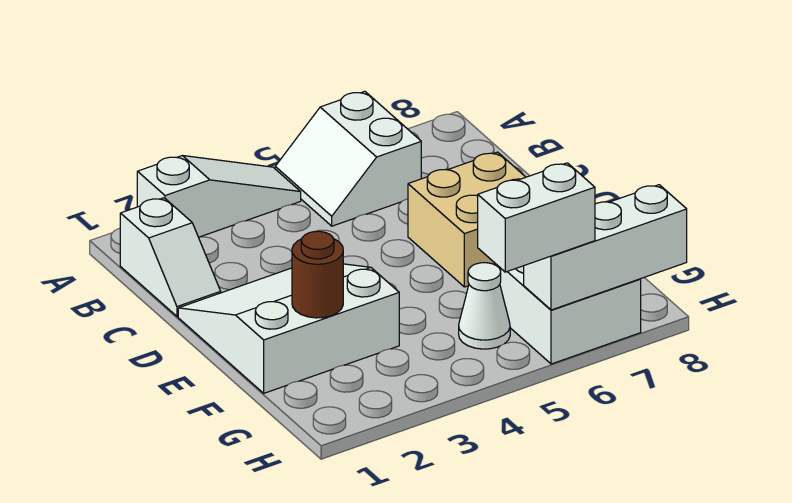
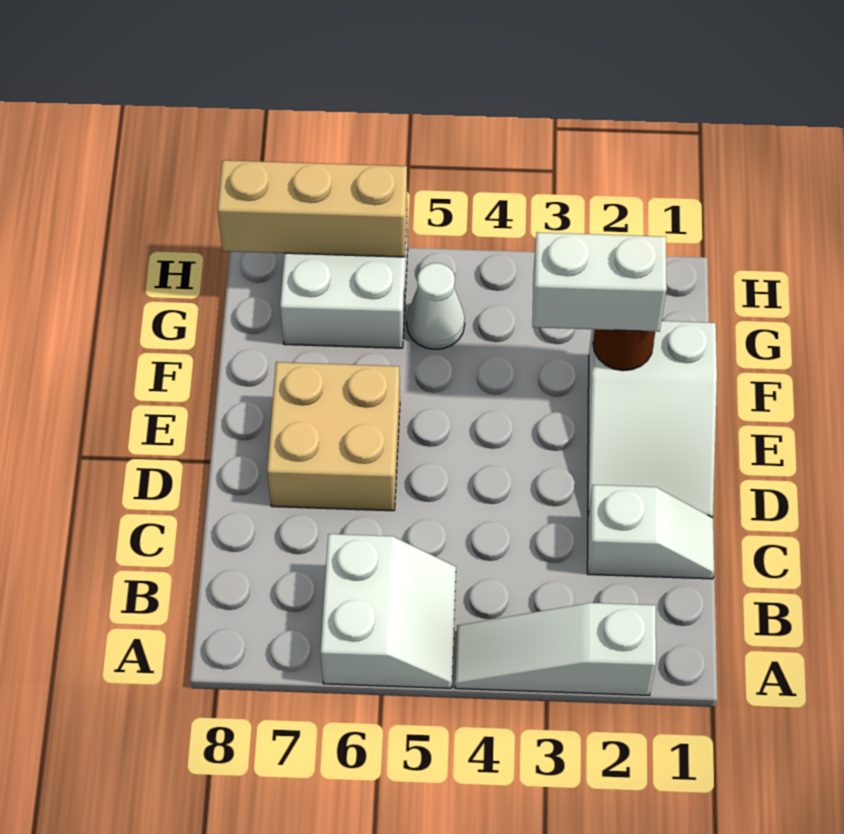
white 1x2 slope [120,198,221,316] -> white 1x2 slope turned to [587,485,714,579]
white 3x3 slope [178,264,399,393] -> white 2x3 slope [588,321,717,517]
white 1x2 brick [478,163,595,272] -> white 1x2 brick moved to [532,232,667,332]
white 1x3 brick [524,185,687,310] -> tan 1x3 brick [217,160,407,257]

